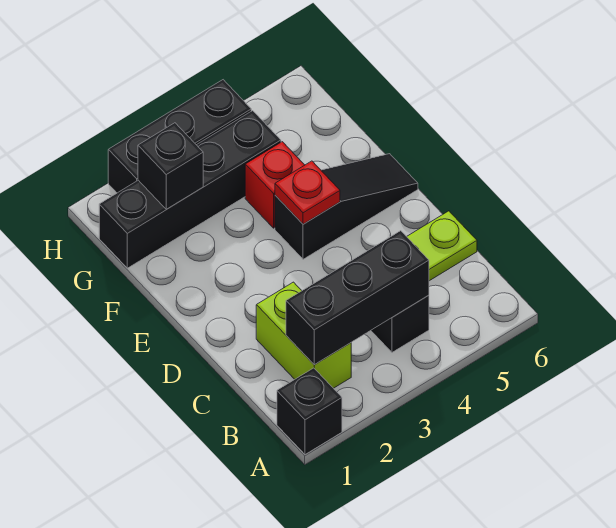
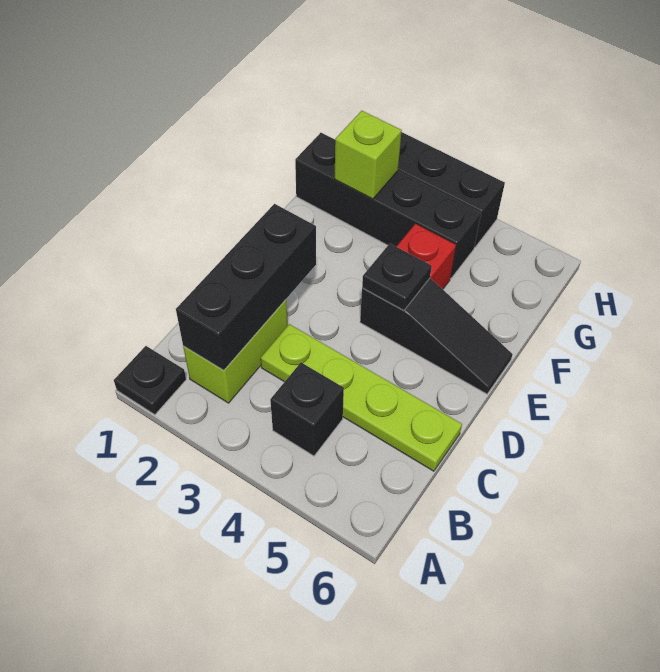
black 1x1 brick [277,368,342,455] -> black 1x1 plate [114,346,186,415]
black 1x3 brick [286,231,429,365] -> black 1x3 brick turned to [176,204,316,370]
red 1x1 plate [275,161,340,224] -> black 1x1 plate [362,244,432,311]
black 1x1 brick [138,123,203,209] -> lime 1x1 brick [335,111,402,199]

